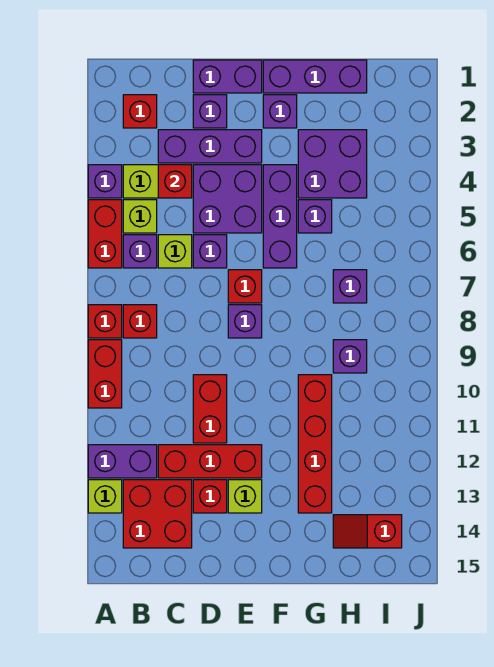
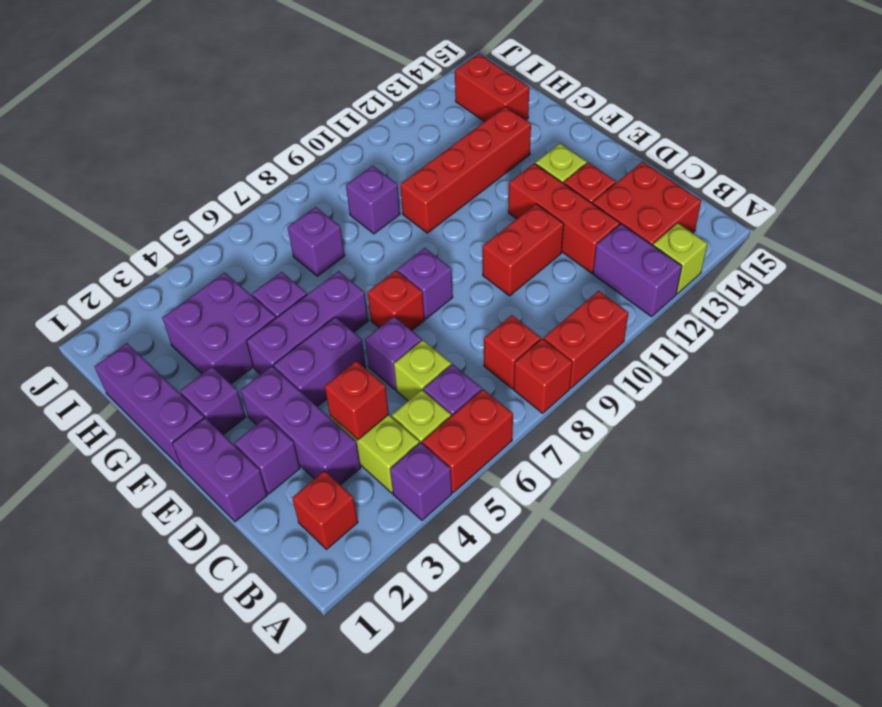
purple 2x2 brick [193,165,262,233] -> purple 1x2 brick [274,317,366,406]
red 1x2 slope [333,515,402,548] -> red 1x2 brick [455,54,529,122]

